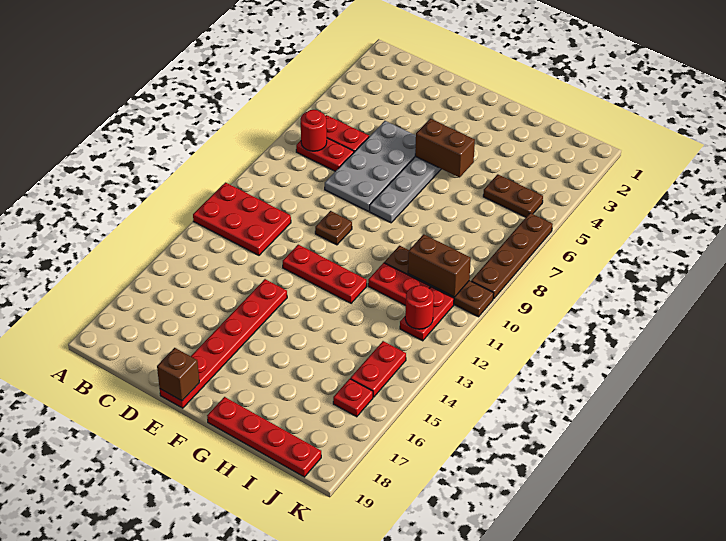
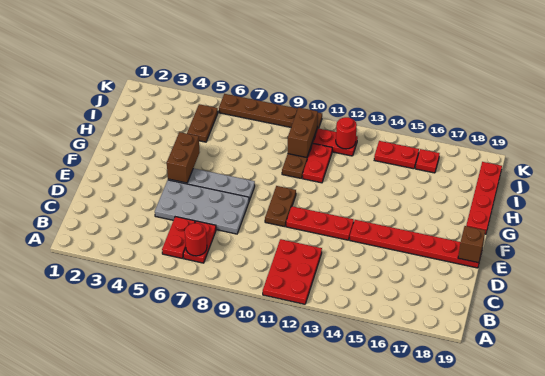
brown 1x1 plate [315,211,352,245] -> brown 1x2 plate [265,186,296,227]
red 1x3 plate [283,245,367,303] -> red 1x3 plate turned to [286,206,354,240]

